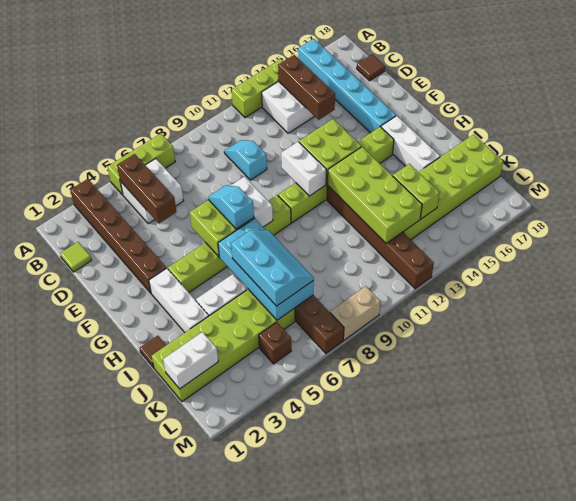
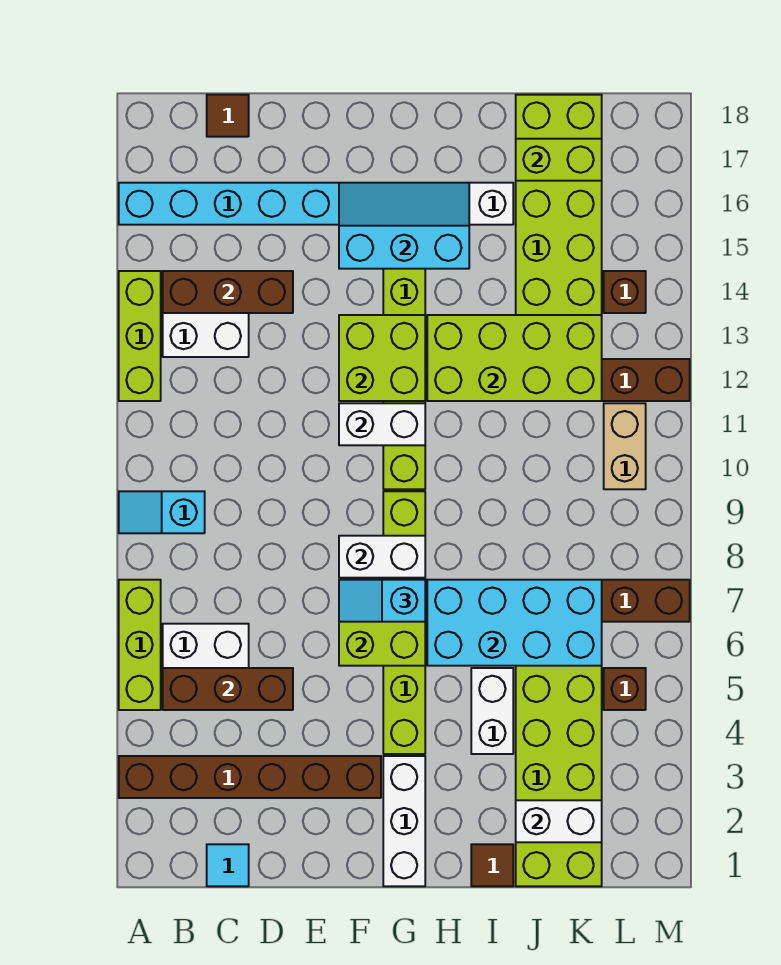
lime 1x1 tile [60,242,91,272] -> cyan 1x1 tile [207,844,249,886]
cyan 1x2 slope [224,140,267,180] -> cyan 1x2 slope moved to [119,491,205,533]
white 1x3 brick [149,268,209,332] -> white 1x3 brick turned to [383,756,425,886]
cyan 2x3 slope [231,230,314,306] -> cyan 2x3 slope moved to [339,183,469,269]
lime 1x2 brick [393,164,439,219] -> lime 1x2 brick moved to [516,139,602,181]
white 1x2 brick [163,332,218,389] -> white 1x2 brick turned to [516,800,602,842]
none -> brown 1x1 brick [604,271,646,313]
tan 1x2 brick [330,286,381,340] -> tan 1x2 brick moved to [604,403,646,489]

